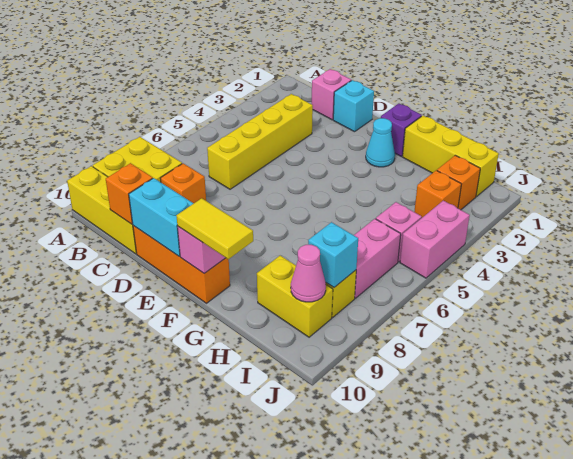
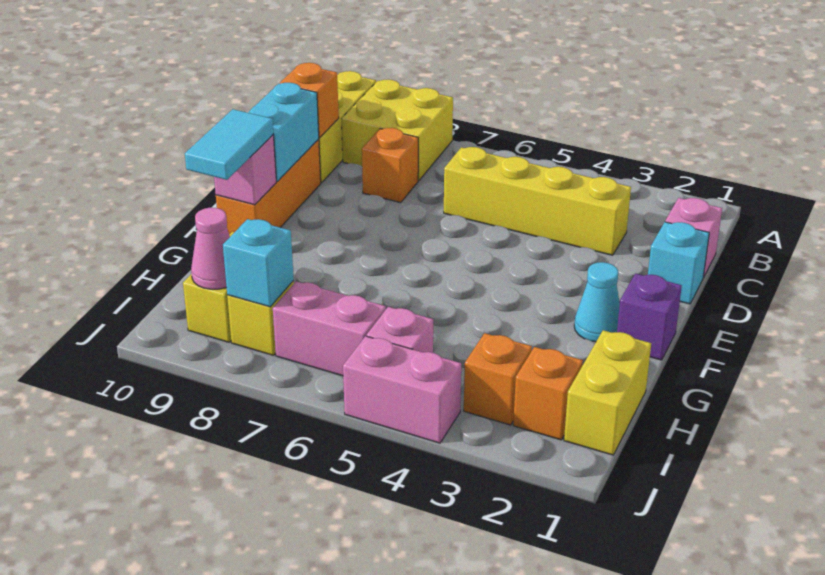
yellow 1x2 tile [176,198,253,259] -> cyan 1x2 tile [185,109,273,180]
yellow 1x3 brick [403,116,499,196] -> yellow 1x2 brick [564,330,651,455]

